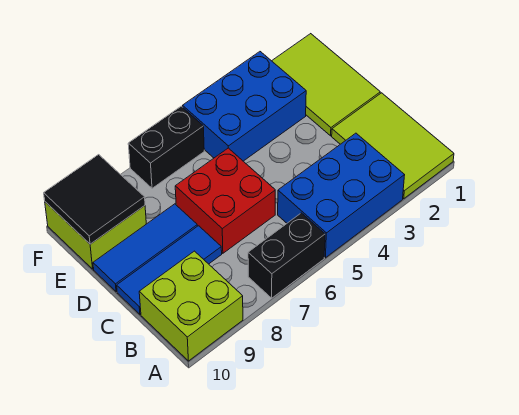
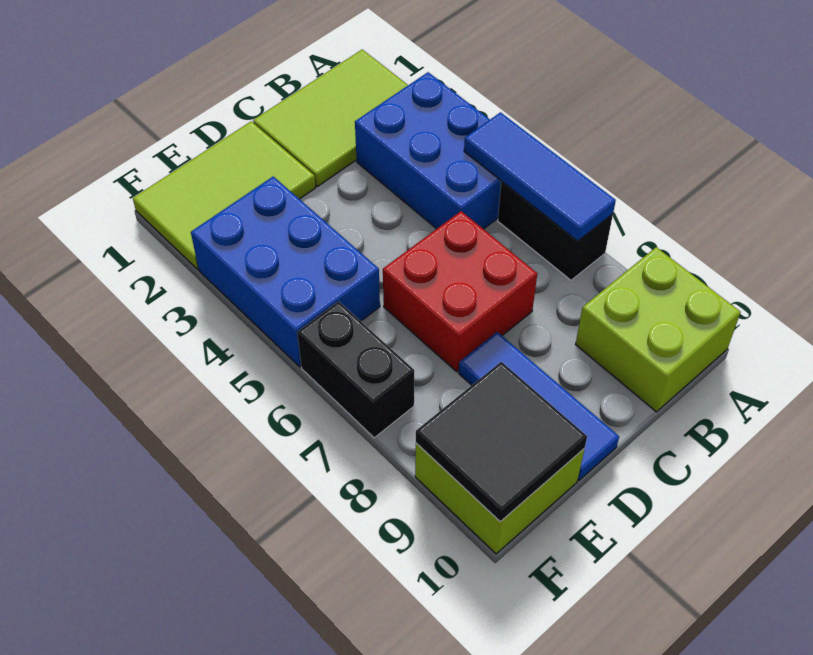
blue 1x3 tile [117,226,222,314] -> blue 1x3 tile moved to [464,112,616,241]

